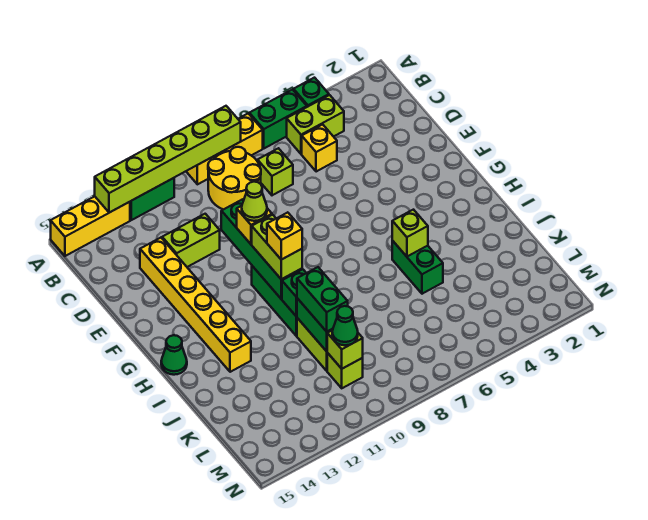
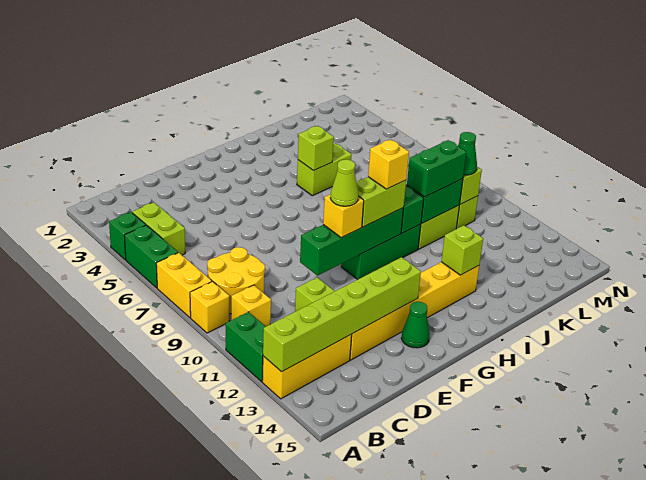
lime 1x6 brick [95,106,241,213] -> lime 1x6 brick turned to [263,257,421,372]
yellow 1x3 brick [51,196,130,256] -> yellow 1x3 brick turned to [262,335,352,399]
yellow 1x1 brick [302,124,337,172] -> yellow 1x1 brick moved to [231,285,271,326]
lime 1x1 brick [258,148,293,195] -> lime 1x1 brick moved to [441,225,483,275]
green 1x1 cone [161,335,187,375] -> green 1x1 cone moved to [401,302,430,348]
green 1x2 brick [392,241,443,294] -> lime 1x2 brick [297,143,352,196]

